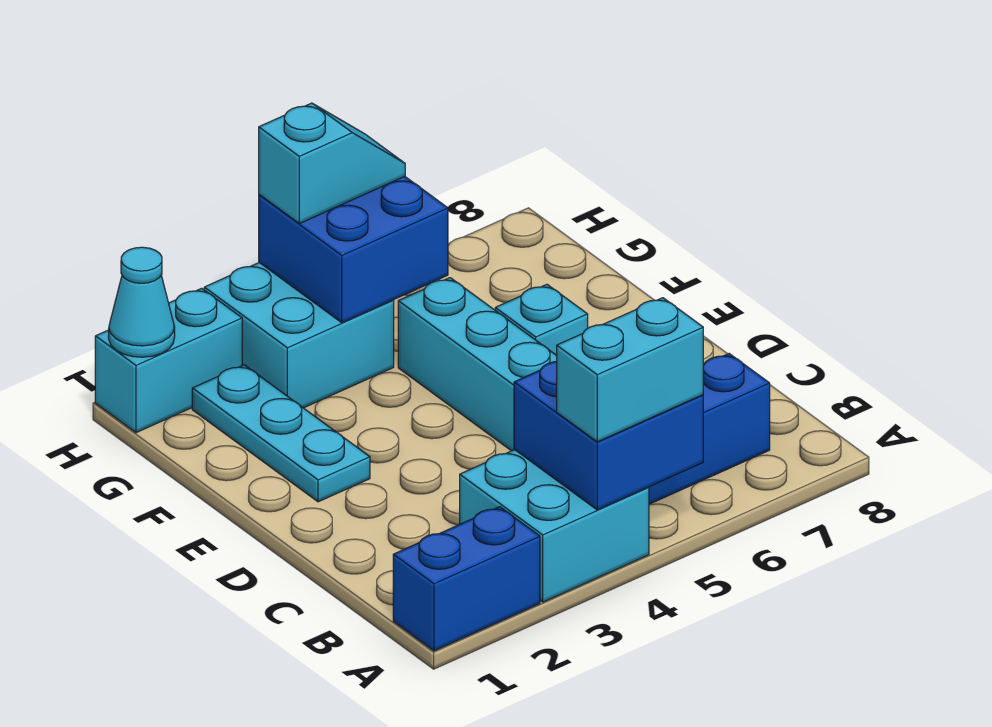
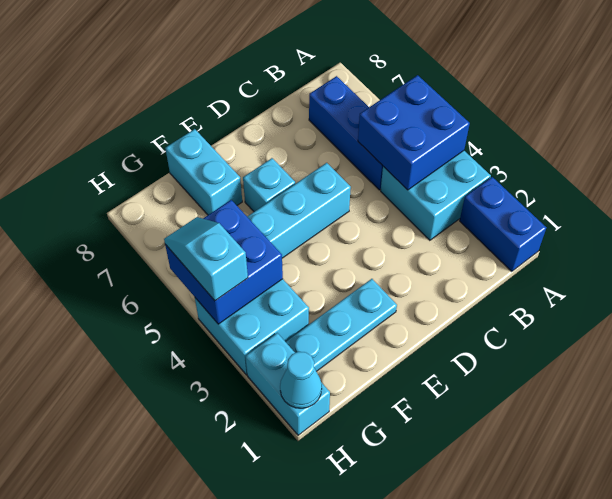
cyan 1x2 brick [557,298,703,442] -> cyan 1x2 brick moved to [165,129,242,215]

